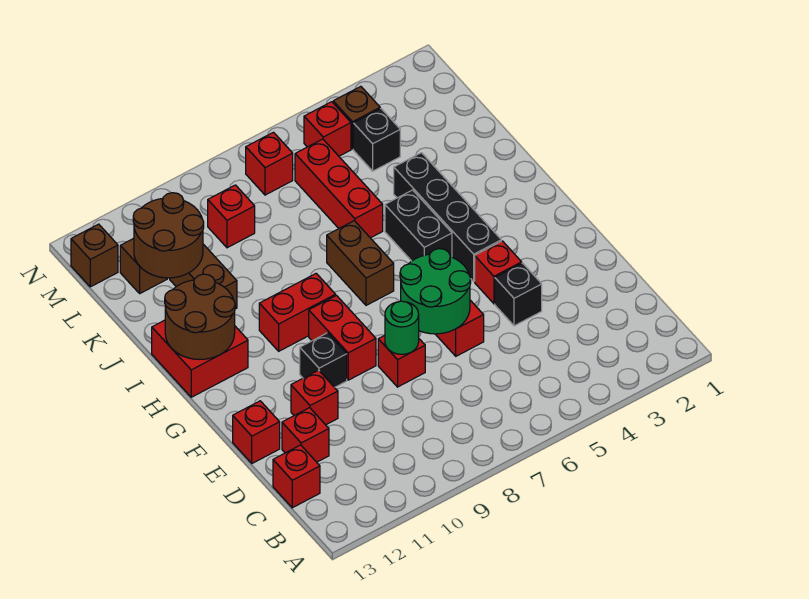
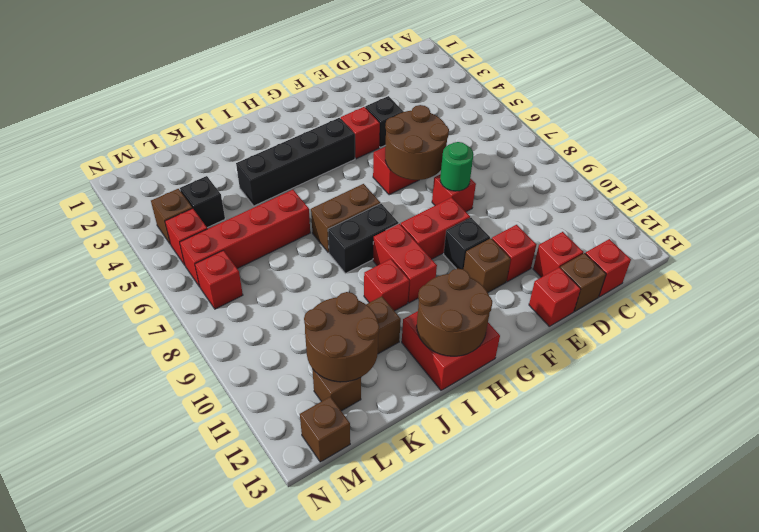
none -> brown 1x1 brick [560,253,606,311]
green 2x2 round brick [400,249,471,334] -> brown 2x2 round brick [385,105,449,180]
none -> brown 1x1 brick [464,238,511,293]
black 1x2 brick [385,190,452,261] -> black 1x2 brick moved to [328,203,398,274]
red 1x3 brick [295,139,383,238] -> red 1x4 brick [180,190,310,287]
red 1x1 brick [208,185,255,248] -> red 1x1 brick moved to [364,259,409,311]

